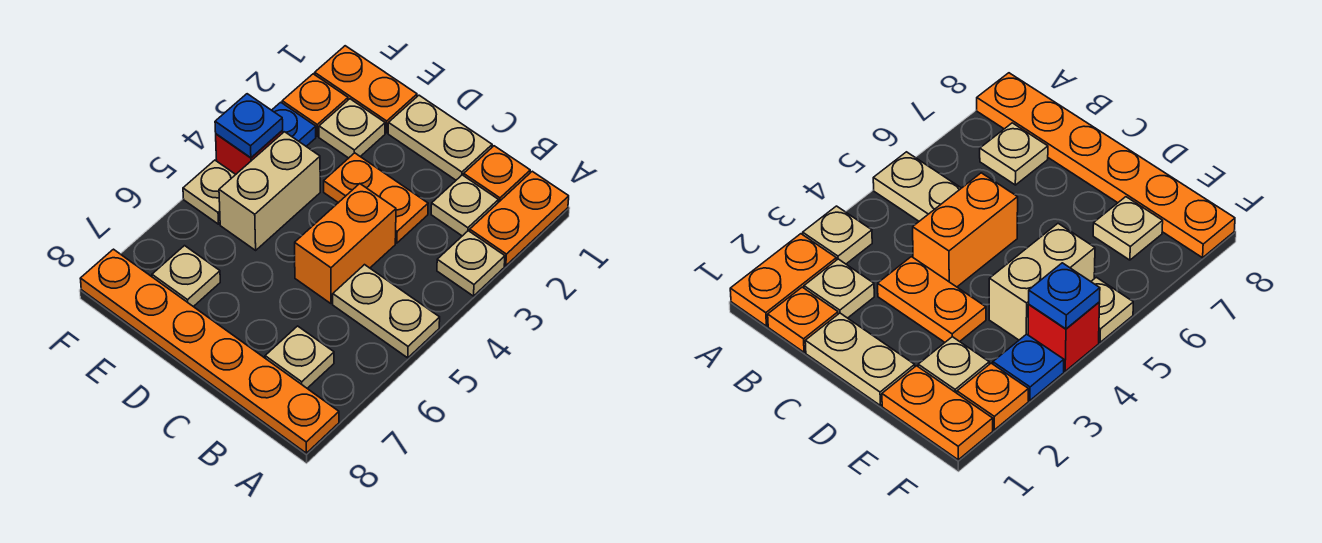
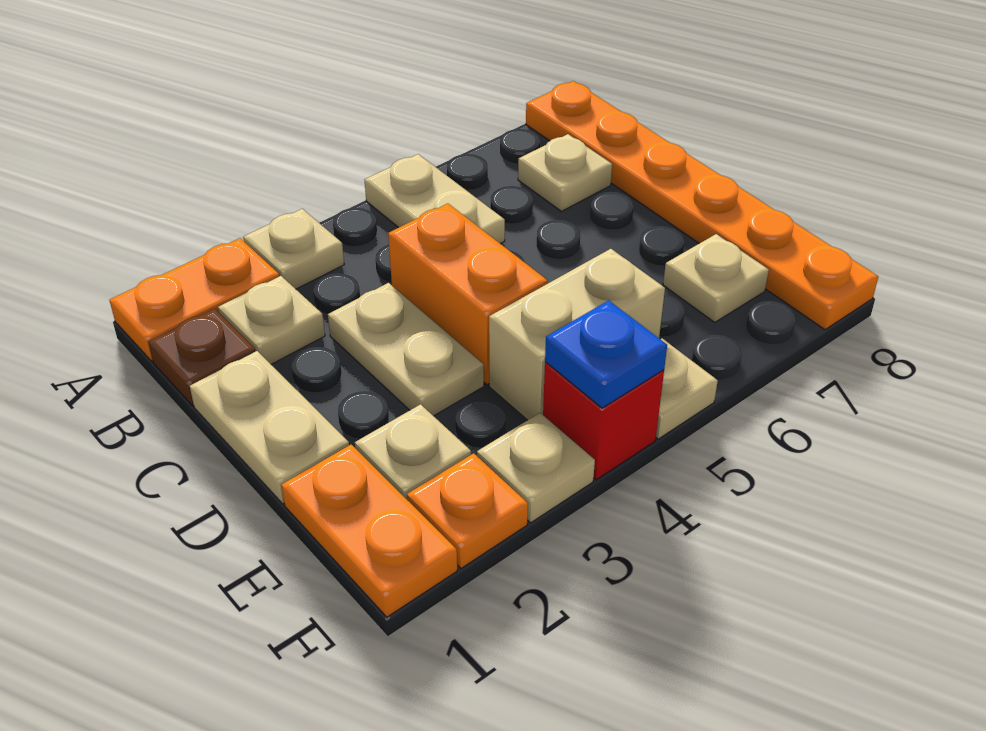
orange 1x1 plate [464,146,530,202] -> brown 1x1 plate [148,309,255,406]
orange 1x2 plate [324,153,428,243] -> tan 1x2 plate [328,283,484,416]
orange 1x2 brick [295,184,396,304] -> orange 1x2 brick turned to [388,203,548,385]
blue 1x1 plate [272,102,316,146] -> tan 1x1 plate [477,413,595,523]

